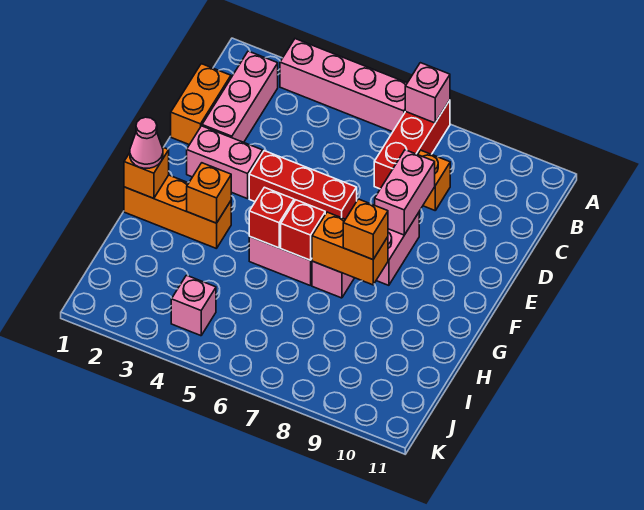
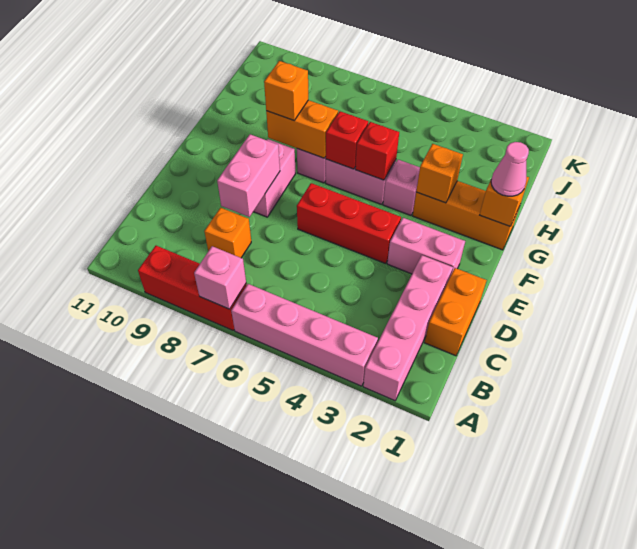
red 1x3 brick [374,100,450,189] -> red 1x3 brick turned to [138,246,247,330]
pink 1x3 brick [202,51,278,142] -> pink 1x4 brick [363,255,453,401]
pink 1x1 brick [171,275,216,336] -> pink 1x1 brick moved to [383,160,420,215]

